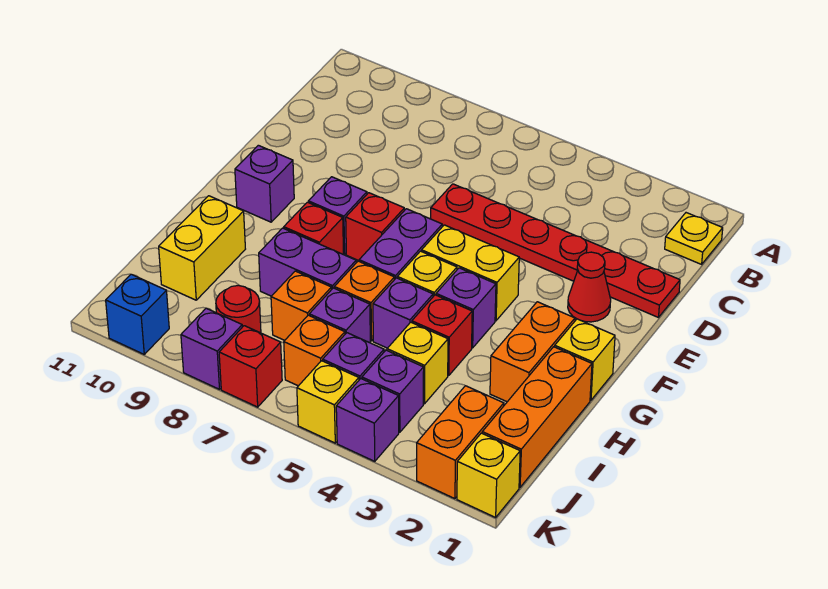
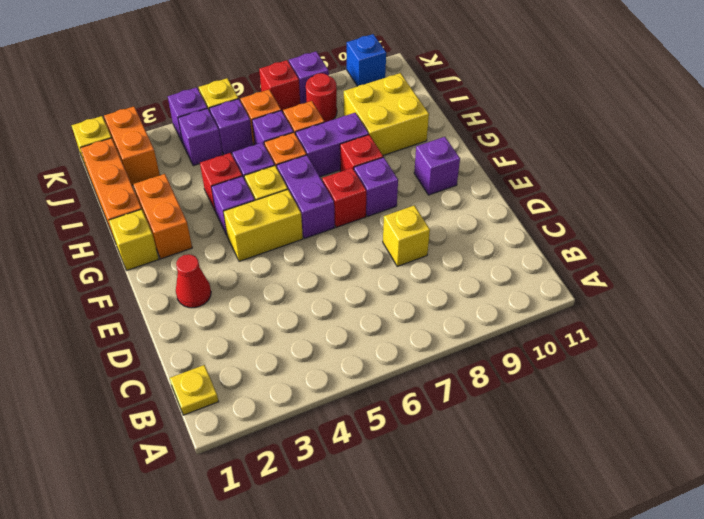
red 1x6 plate [431,184,680,317] -> none
yellow 1x2 brick [159,196,245,300] -> yellow 2x2 brick [344,73,429,155]
yellow 1x1 brick [387,322,448,404] -> yellow 1x1 brick moved to [383,205,430,266]

